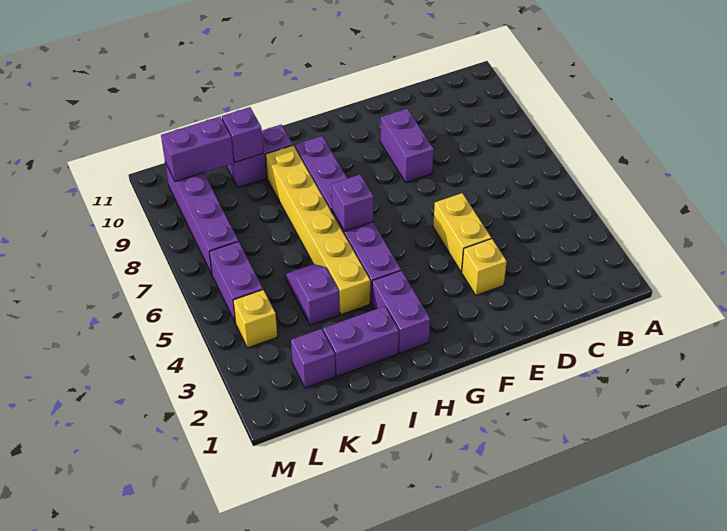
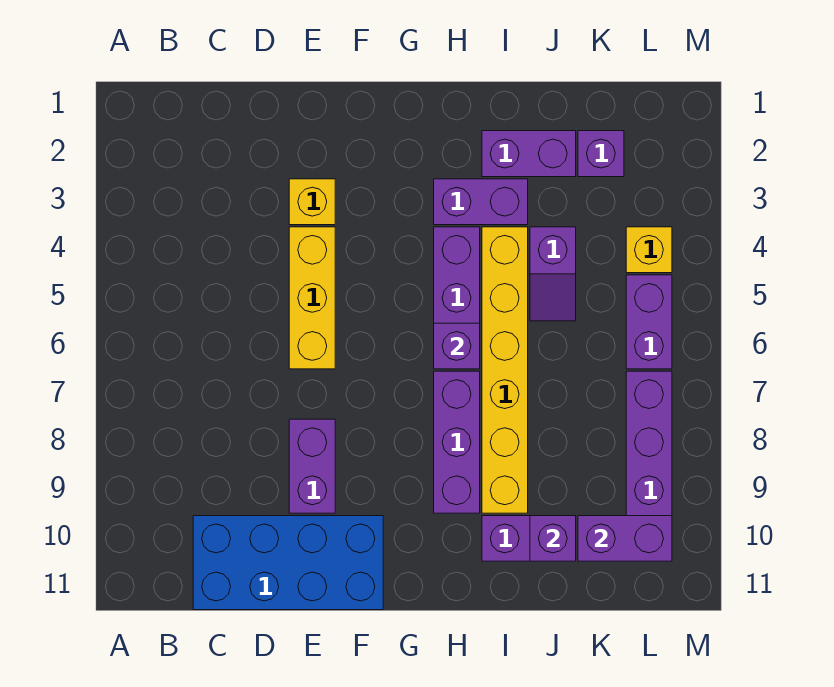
none -> blue 2x4 brick [193,516,383,610]
yellow 1x2 brick [433,193,491,272] -> yellow 1x3 brick [289,227,335,369]
purple 1x2 brick [372,270,430,353] -> purple 1x2 brick turned to [434,179,528,225]

